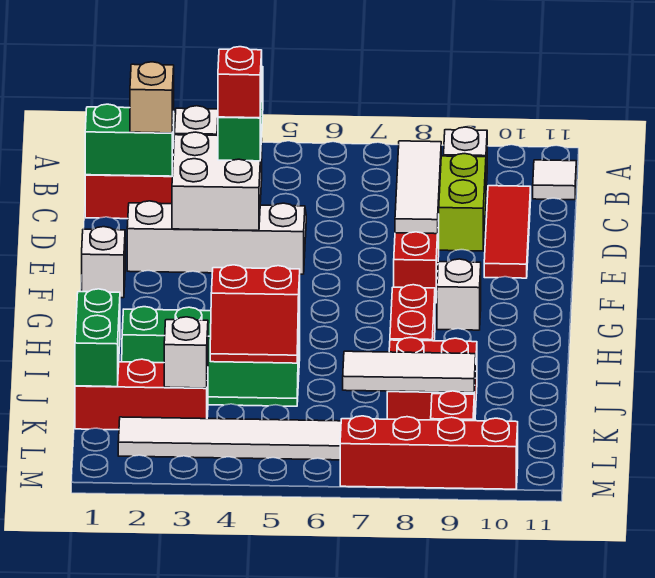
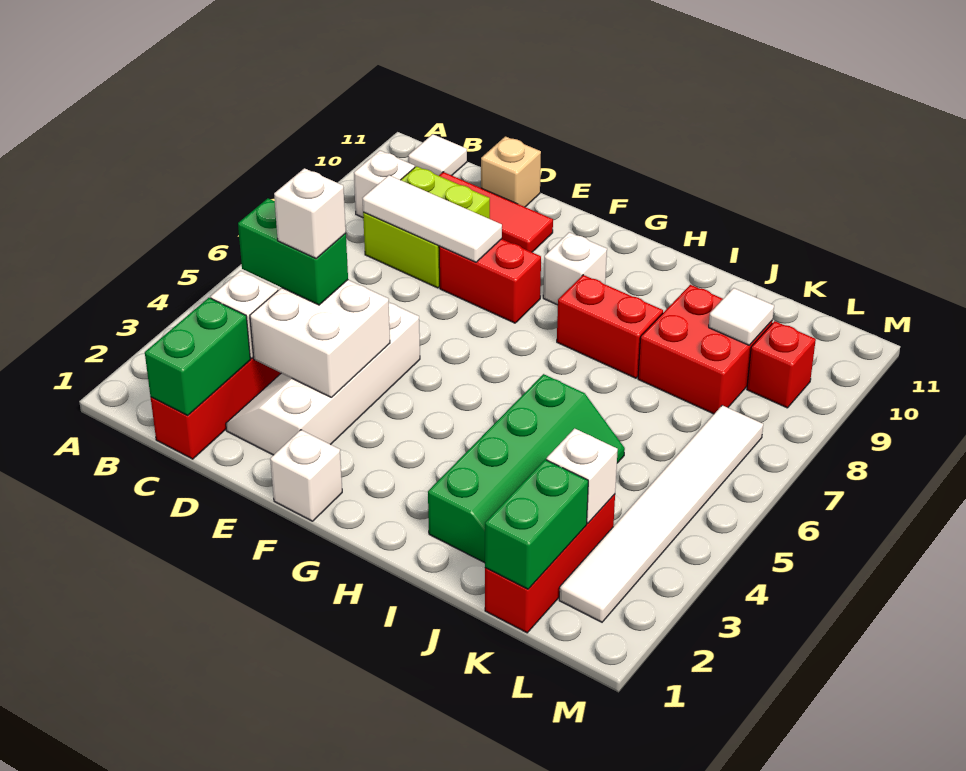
tan 1x1 brick [130,62,174,133] -> tan 1x1 brick moved to [481,136,541,207]
red 1x1 brick [218,47,262,118] -> white 1x1 brick [274,168,346,259]
red 2x2 slope [210,265,300,363] -> none
green 1x2 brick [75,289,120,387] -> green 1x2 brick turned to [485,460,588,589]
white 1x3 tile [343,351,476,393] -> white 1x1 tile [709,288,774,345]
red 1x4 brick [340,416,518,489] -> none

